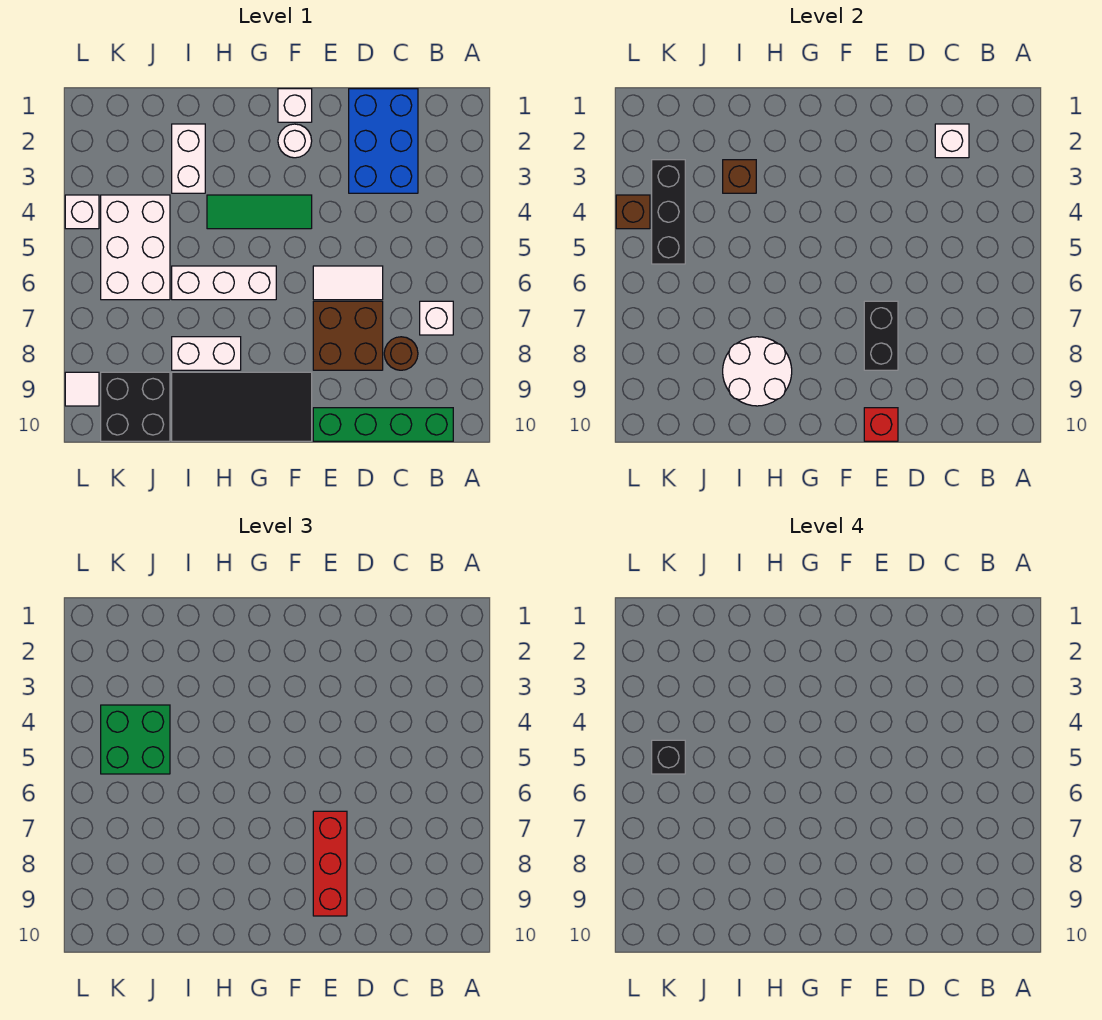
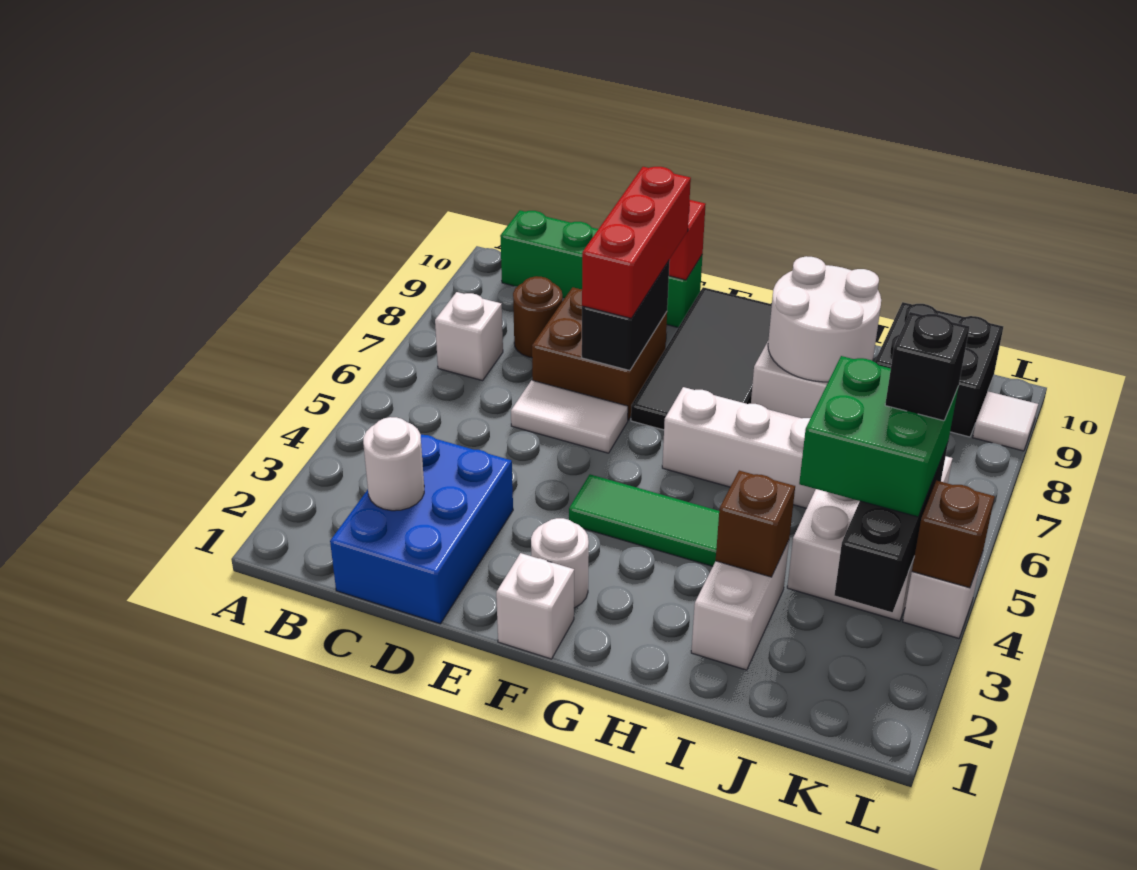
white 1x1 brick [935,124,969,158] -> white 1x1 round brick [363,417,424,511]
black 2x4 tile [172,372,312,441] -> black 2x4 tile turned to [631,287,772,430]

